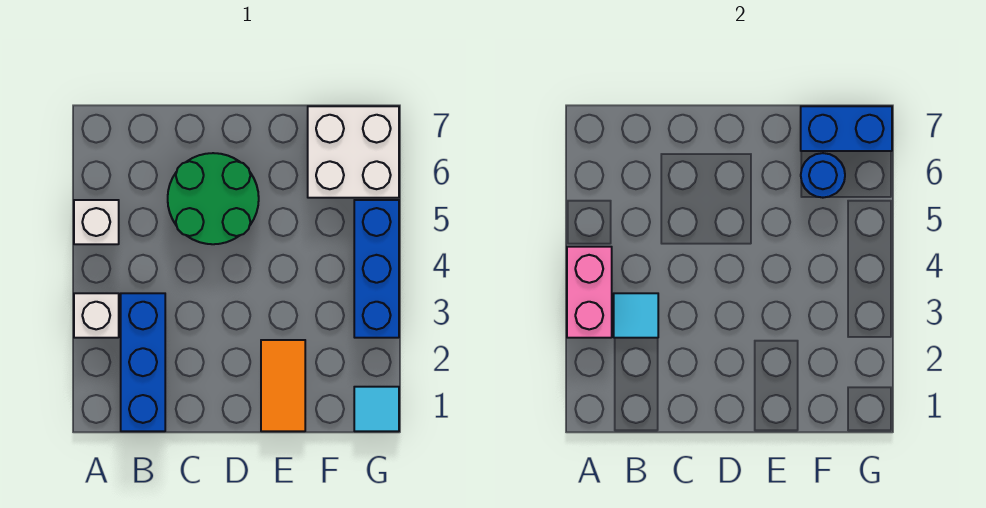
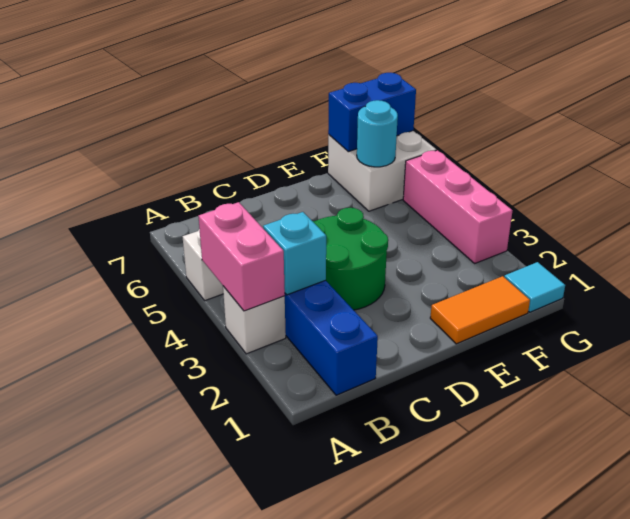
cyan 1x1 tile [614,293,658,338] -> cyan 1x1 brick [263,212,326,295]
green 2x2 round brick [168,153,259,244] -> green 2x2 round brick moved to [313,208,388,310]
orange 1x2 tile [261,340,305,431] -> orange 1x2 tile turned to [430,276,530,344]
blue 1x1 round brick [801,153,845,198] -> cyan 1x1 round brick [357,100,398,167]
blue 1x3 brick [354,200,399,338] -> pink 1x3 brick [403,150,513,263]

